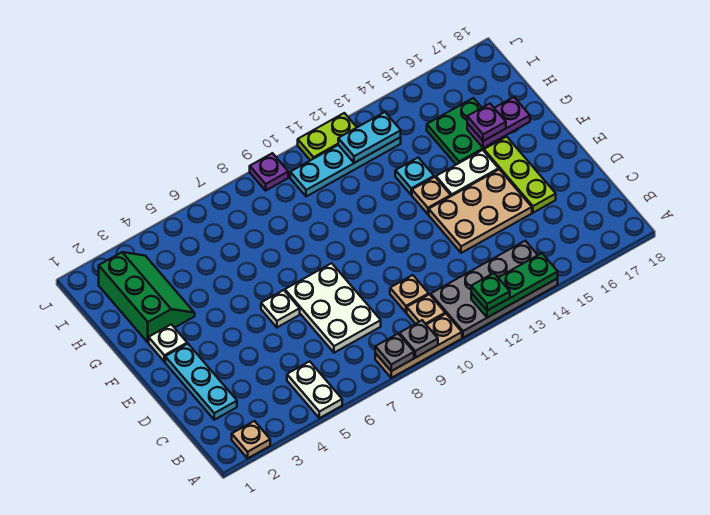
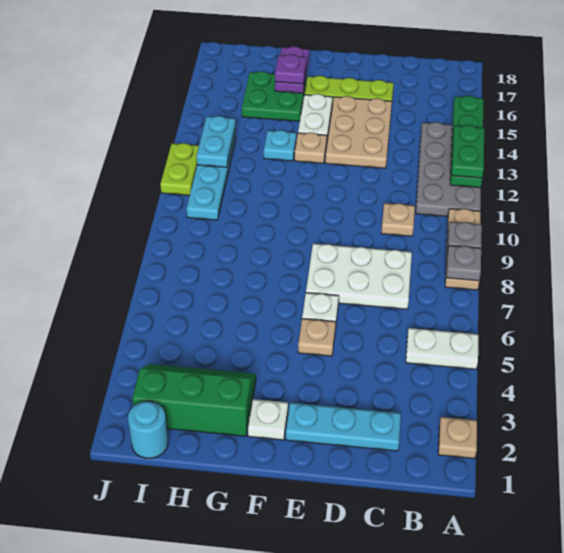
green 1x3 plate [471,253,558,317] -> green 1x4 plate [450,96,483,188]
green 1x1 plate [471,273,510,311] -> green 1x2 plate [451,125,484,178]
tan 1x1 plate [407,294,445,325] -> tan 1x1 plate moved to [298,319,336,356]
none -> cyan 1x1 round brick [128,401,168,458]
purple 1x1 plate [250,153,288,190] -> none

